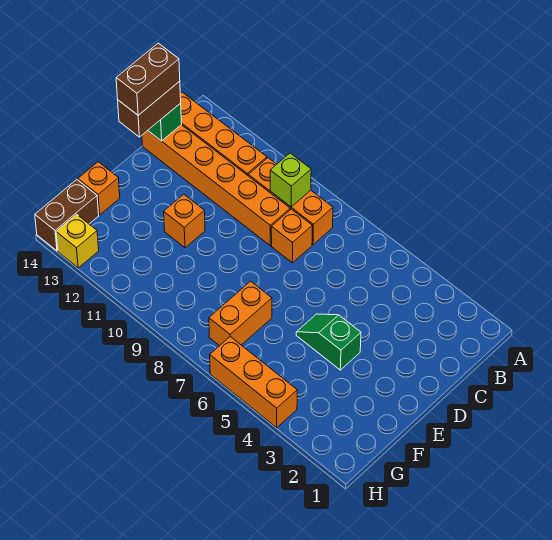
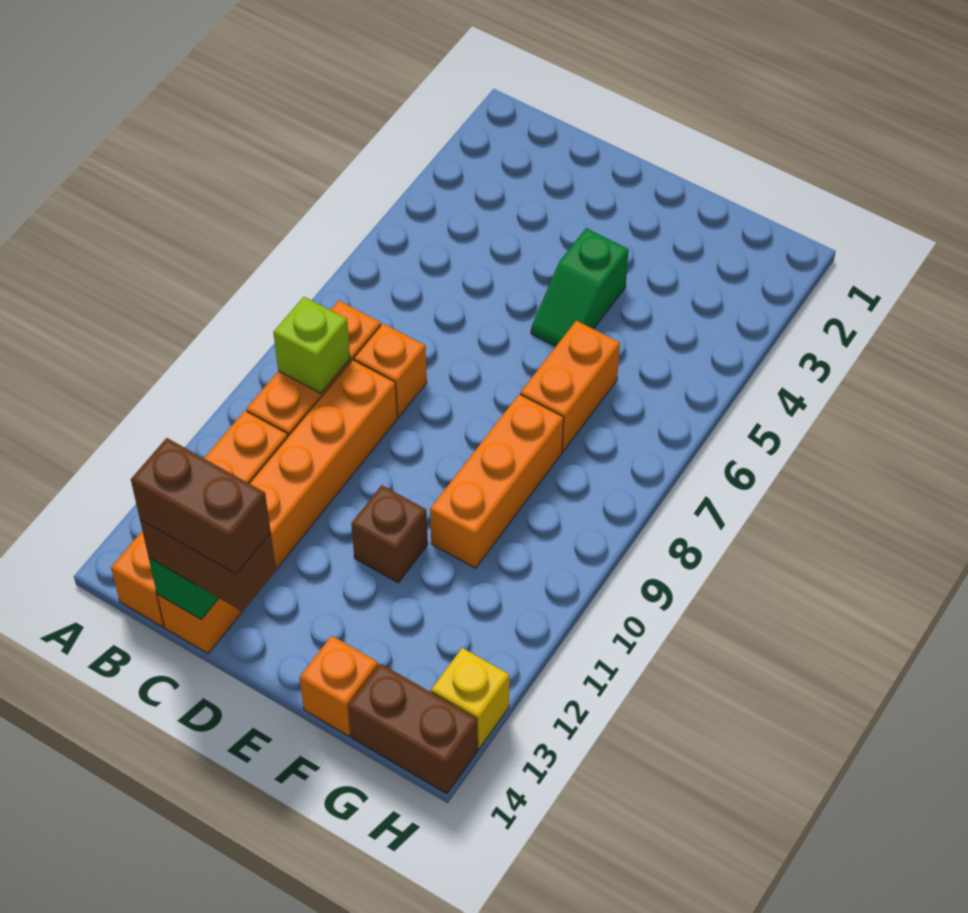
orange 1x1 brick [164,194,205,248] -> brown 1x1 brick [351,485,428,583]
orange 1x2 brick [209,281,272,346] -> orange 1x2 brick turned to [520,321,620,452]
orange 1x3 brick [210,337,297,428] -> orange 1x3 brick moved to [430,394,564,568]

